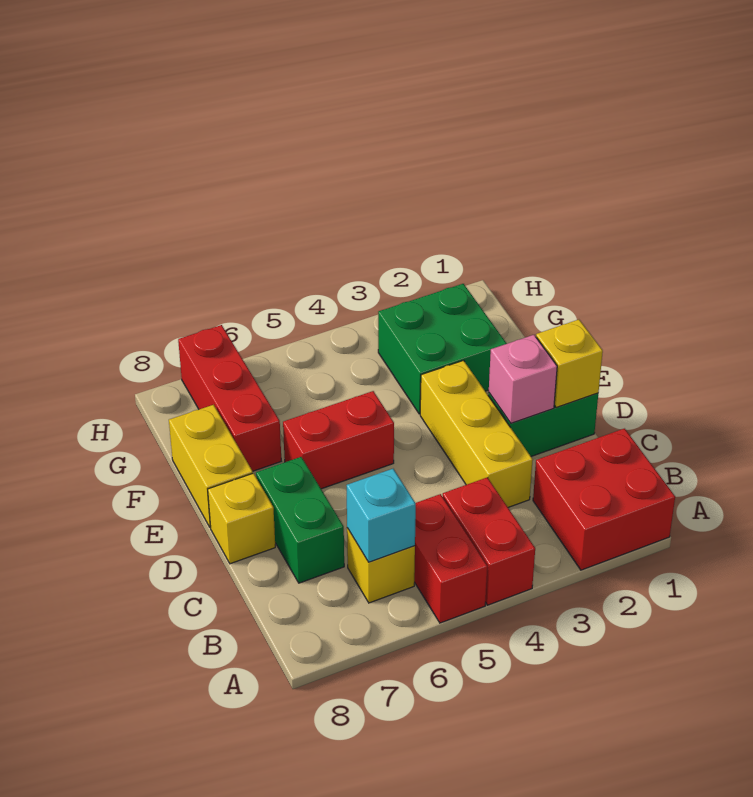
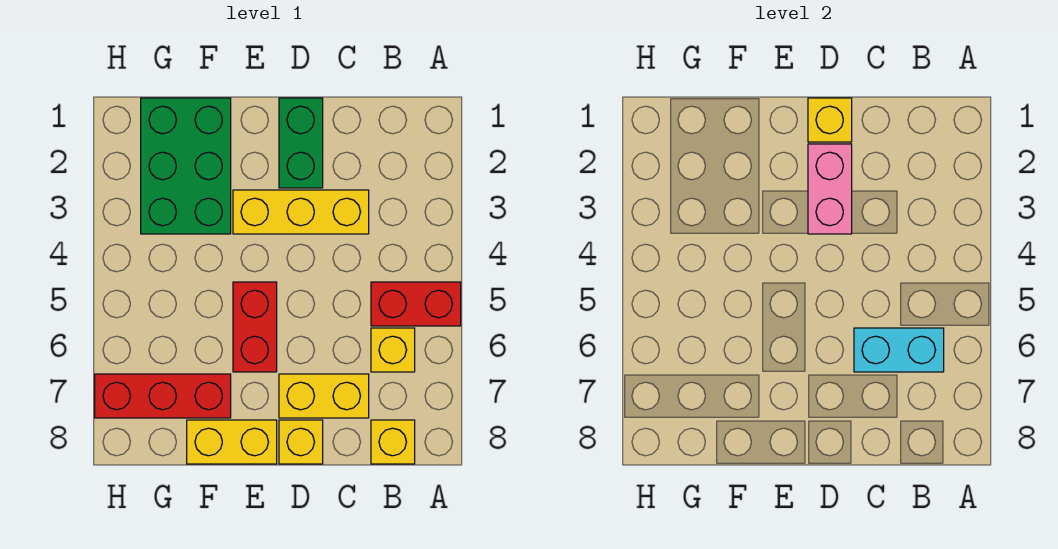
red 2x2 brick [533,429,675,570] -> none
red 1x2 brick [443,477,535,605] -> none
cyan 1x1 brick [347,469,416,562] -> cyan 1x2 brick [854,328,944,372]
none -> yellow 1x1 brick [371,420,415,464]
green 1x2 brick [256,457,344,583] -> yellow 1x2 brick [279,374,369,418]
pink 1x1 brick [489,335,557,423] -> pink 1x2 brick [808,144,852,234]
green 2x2 brick [378,284,507,414] -> green 2x3 brick [141,98,231,234]

